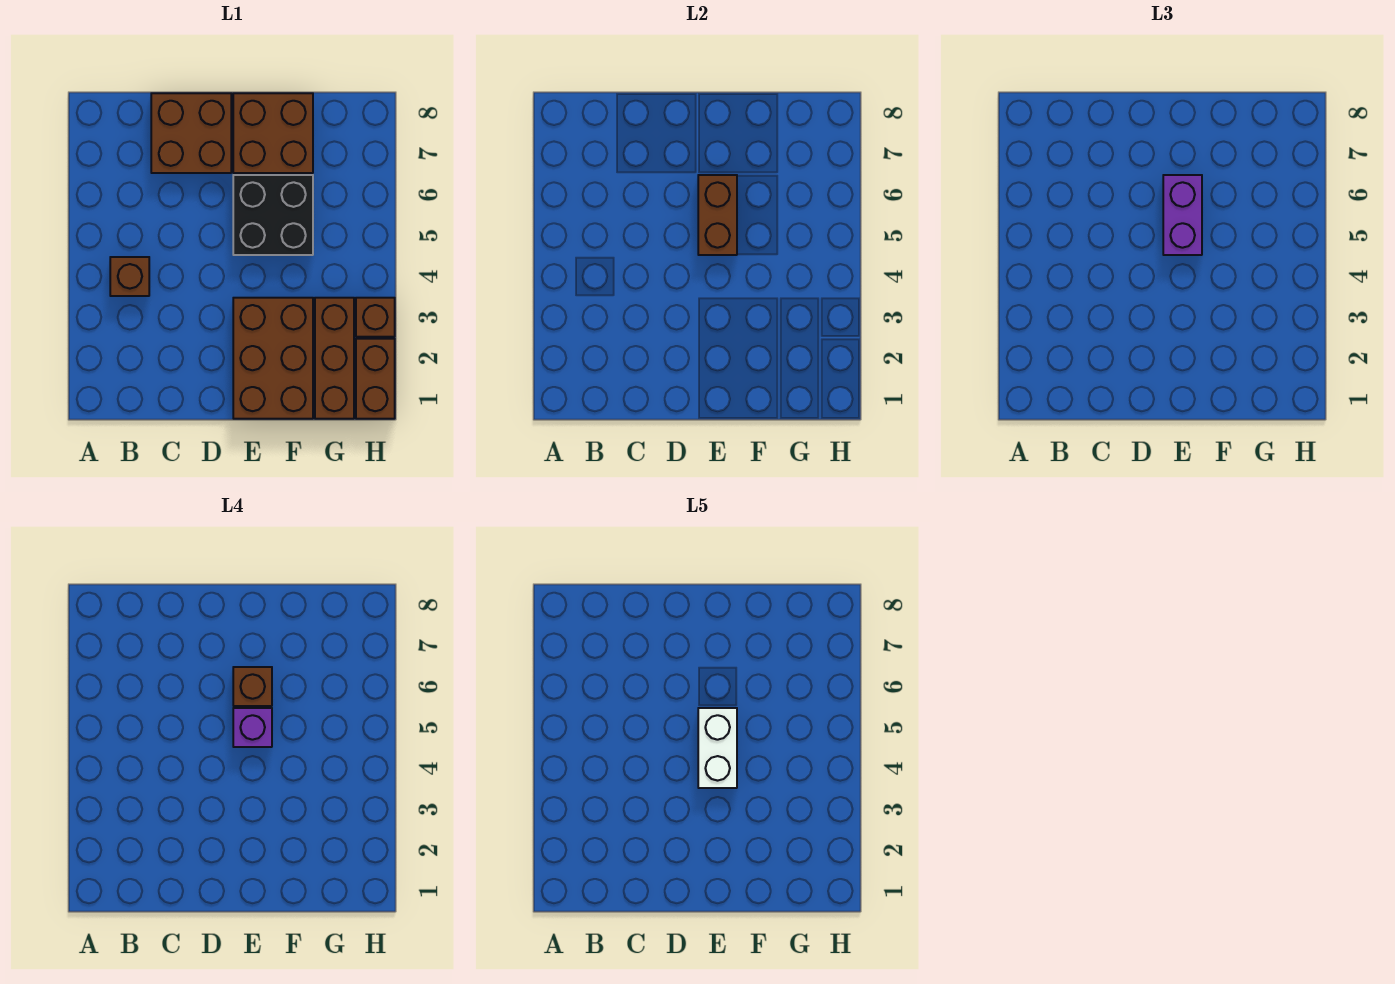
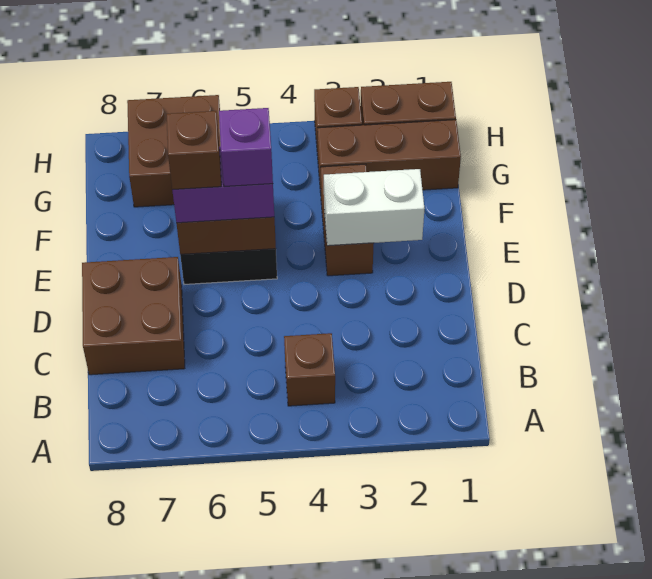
brown 2x3 brick [233,298,313,419] -> brown 1x2 brick [321,164,374,276]
white 1x2 brick [698,708,737,788] -> white 1x2 brick moved to [324,169,425,246]
brown 2x2 brick [233,93,313,173] -> brown 2x2 brick moved to [127,95,221,207]

